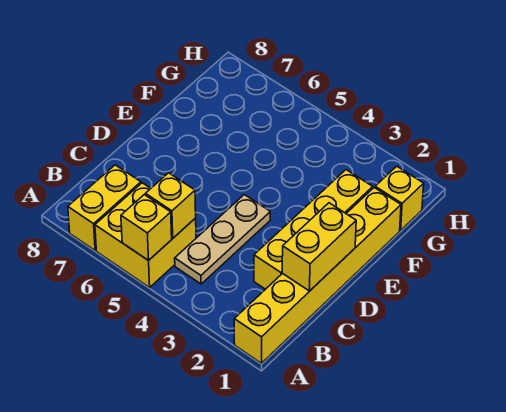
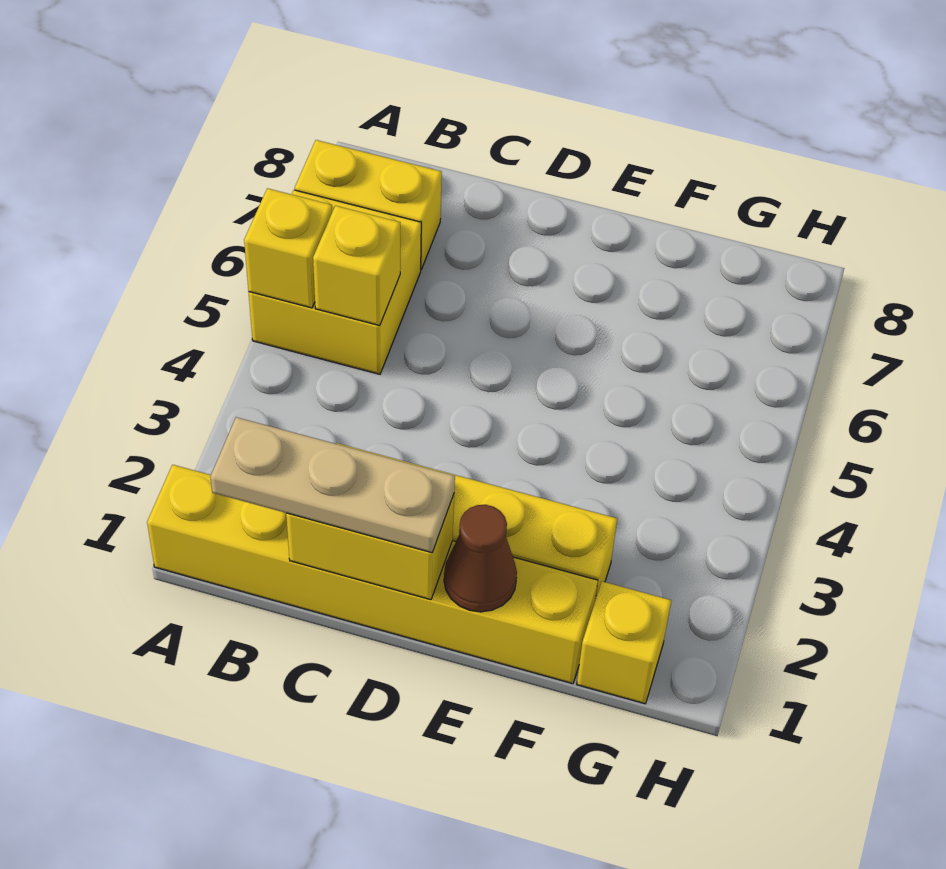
tan 1x3 plate [175,195,270,284] -> tan 1x3 plate moved to [210,417,455,553]
none -> brown 1x1 cone [444,505,517,612]

